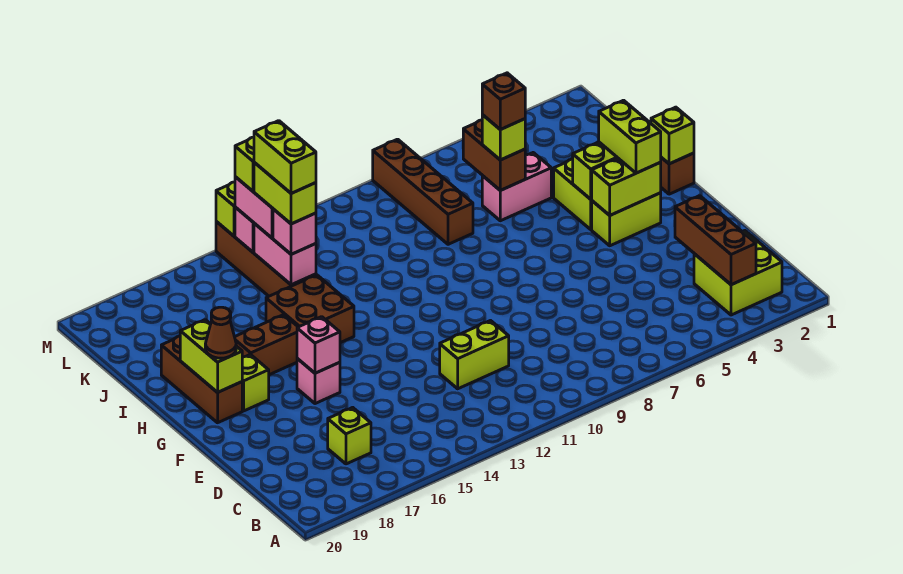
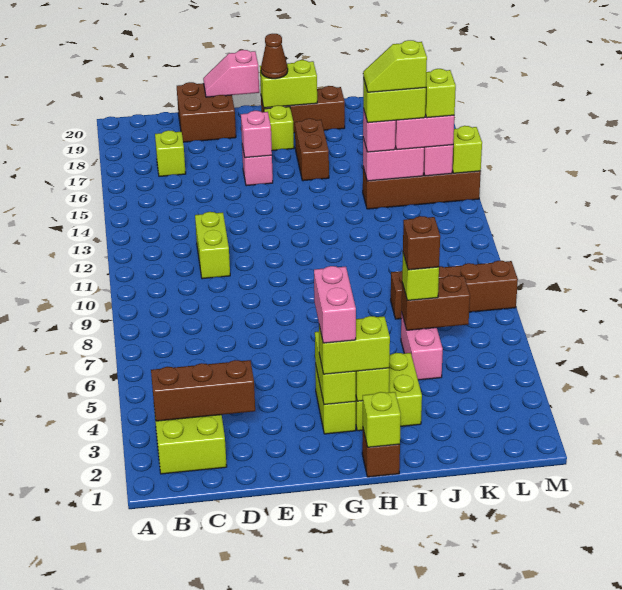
none -> pink 1x2 slope [203,50,259,97]
none -> pink 1x2 brick [314,266,356,343]
brown 2x2 brick [266,275,354,343] -> brown 2x2 brick moved to [177,82,236,142]
lime 1x2 brick [254,121,316,194] -> lime 1x2 slope [363,40,427,92]

